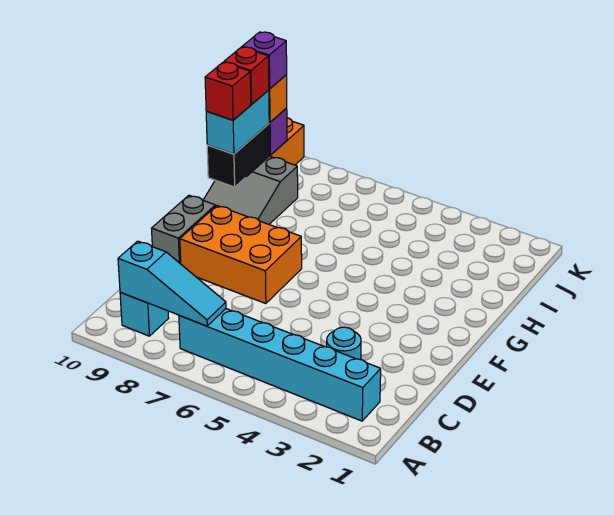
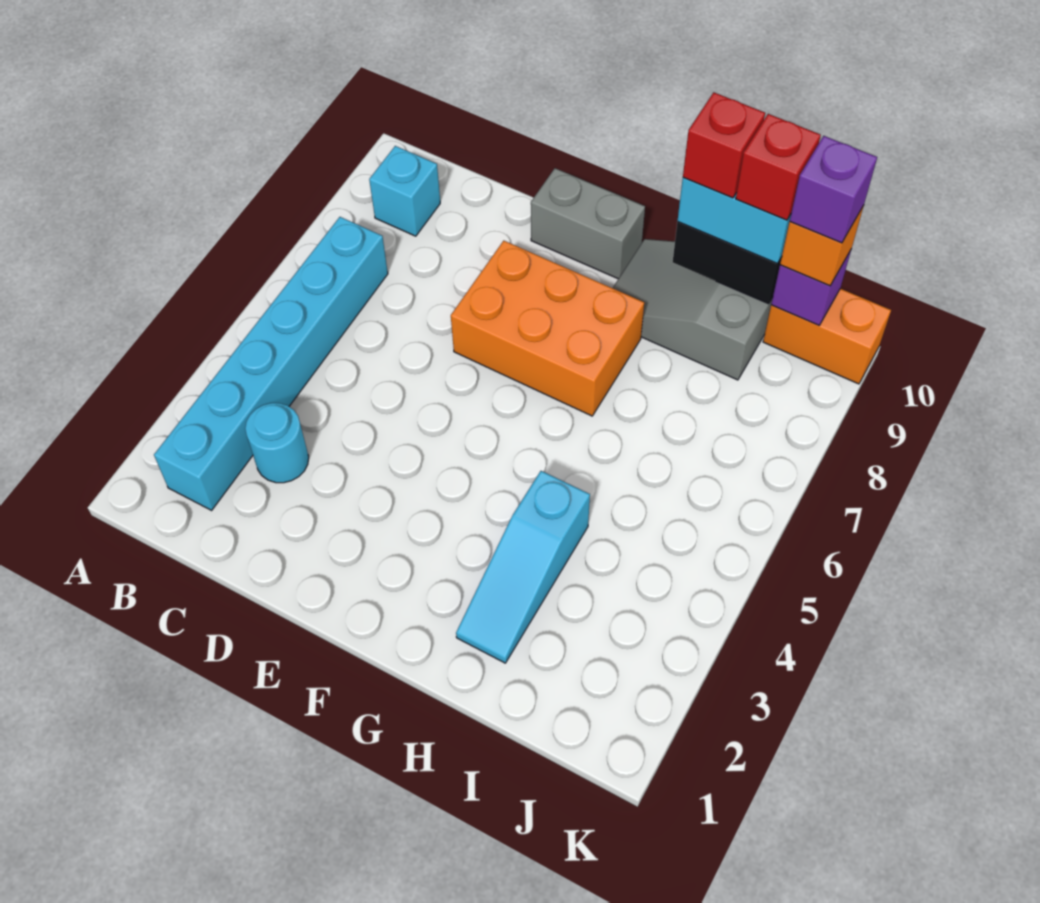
cyan 1x3 slope [118,241,226,326] -> cyan 1x3 slope moved to [456,471,590,663]
orange 2x3 brick [180,206,302,304] -> orange 2x3 brick turned to [451,241,644,416]

